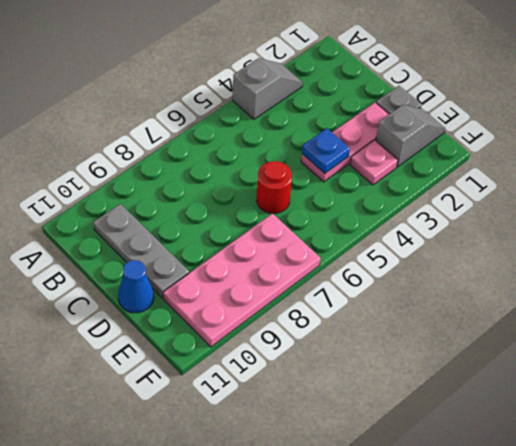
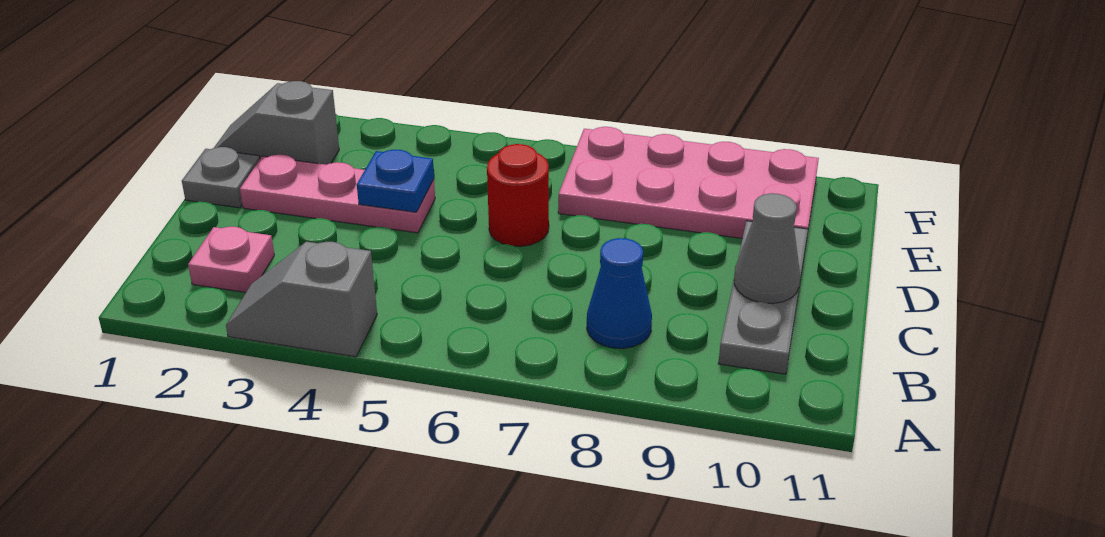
none -> grey 1x1 cone [734,193,800,303]
blue 1x1 cone [118,260,154,313] -> blue 1x1 cone moved to [587,238,652,349]
pink 1x1 plate [350,140,398,185] -> pink 1x1 plate moved to [188,227,274,292]

